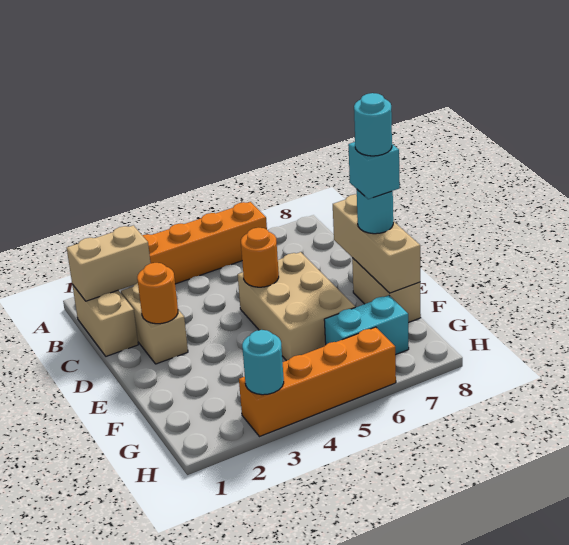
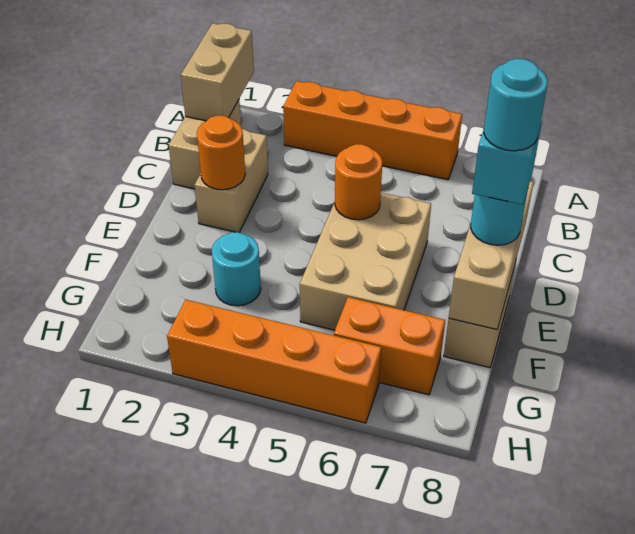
tan 1x2 brick [67,225,151,301] -> tan 1x2 brick turned to [181,23,254,121]
cyan 1x2 brick [324,295,409,355] -> orange 1x2 brick [334,297,445,395]
cyan 1x1 round brick [242,330,284,395] -> cyan 1x1 round brick moved to [212,232,261,306]

